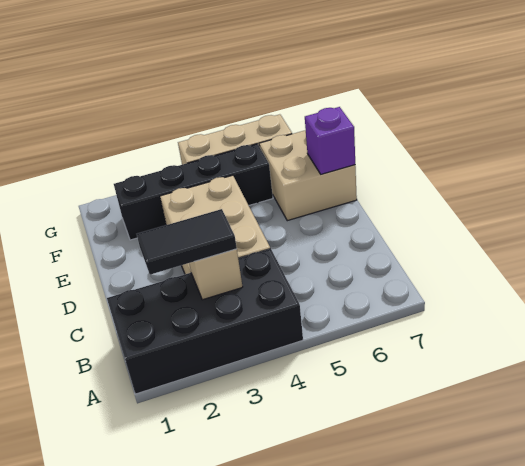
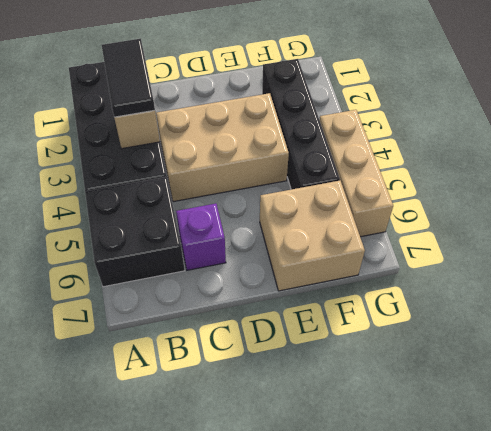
none -> black 2x2 brick [85,177,185,287]
purple 1x1 brick [305,107,355,174] -> purple 1x1 brick moved to [176,204,226,270]

